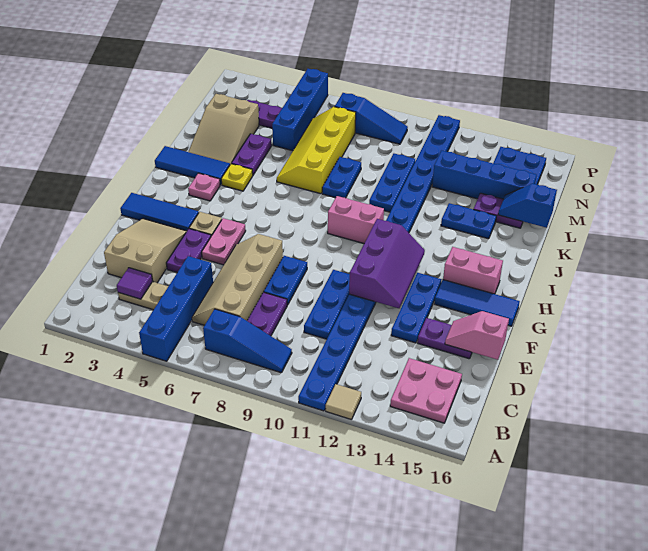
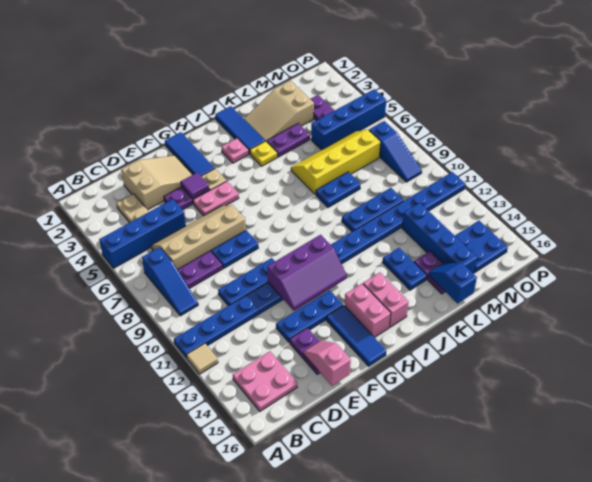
purple 1x1 tile [117,268,153,299] -> purple 1x1 tile moved to [181,172,209,199]
pink 1x2 brick [328,196,384,243] -> pink 1x2 brick moved to [363,273,408,327]

